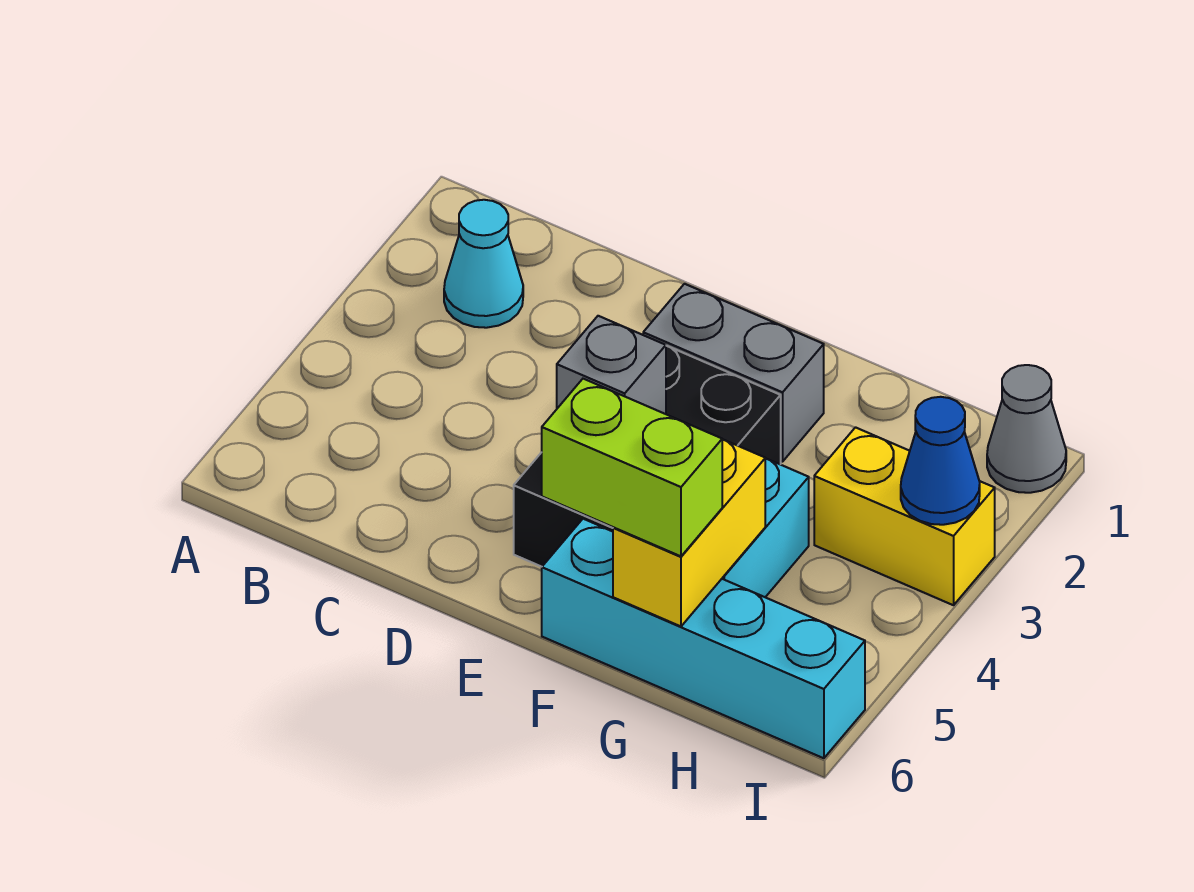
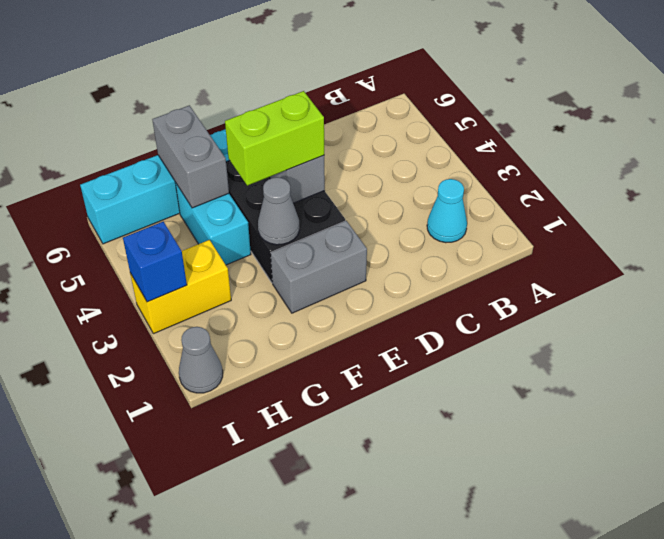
none -> grey 1x1 cone [258,177,300,245]
lime 1x2 brick [542,379,722,556] -> lime 1x2 brick moved to [225,91,324,186]
yellow 1x2 brick [613,439,765,626] -> grey 1x2 brick [152,105,229,208]
blue 1x1 cone [901,397,980,525] -> blue 1x1 brick [123,221,187,302]

